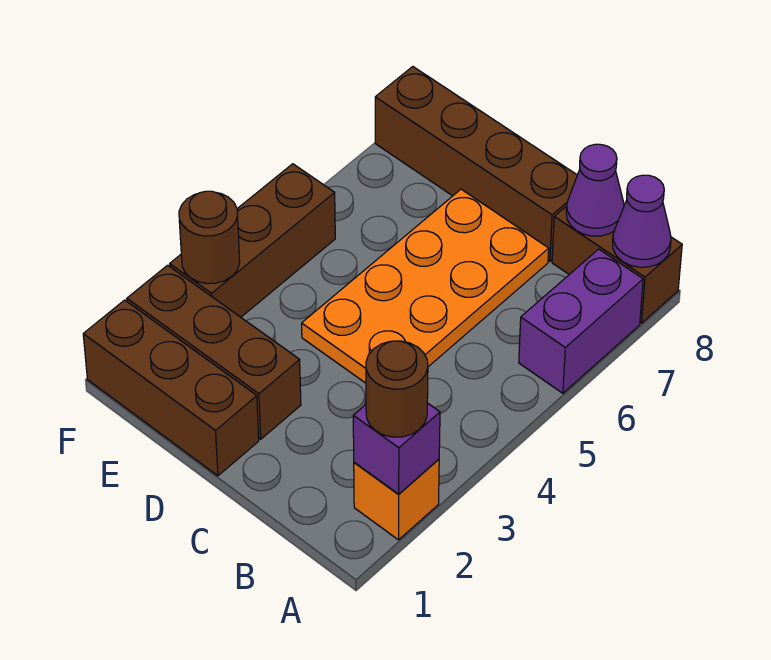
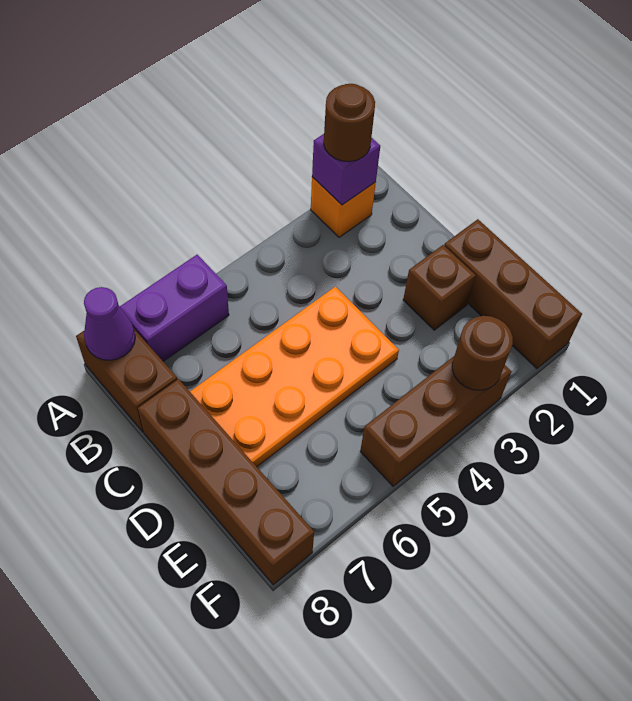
purple 1x1 cone [566,144,624,236] -> none
brown 1x3 brick [127,265,301,439] -> brown 1x1 brick [403,245,476,330]

